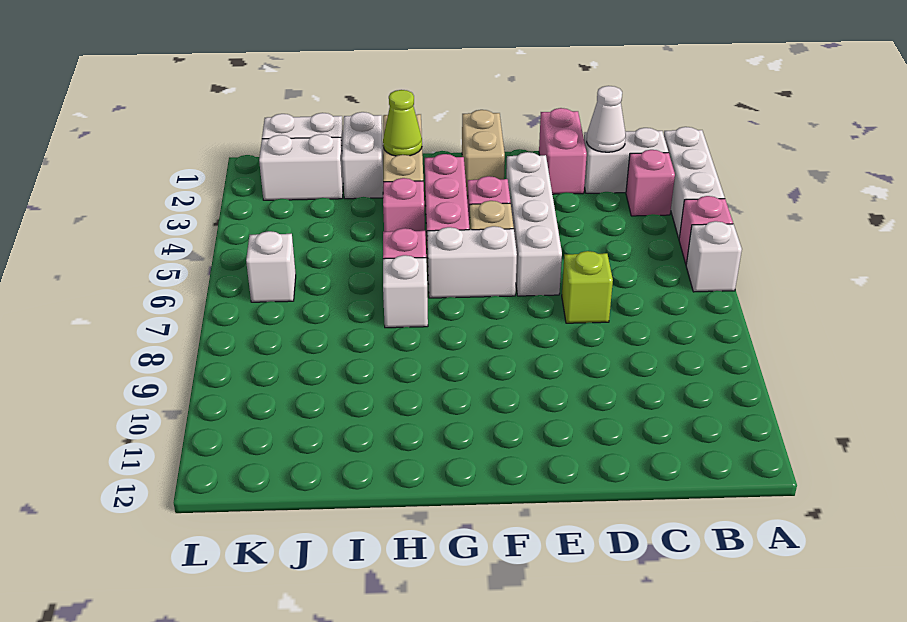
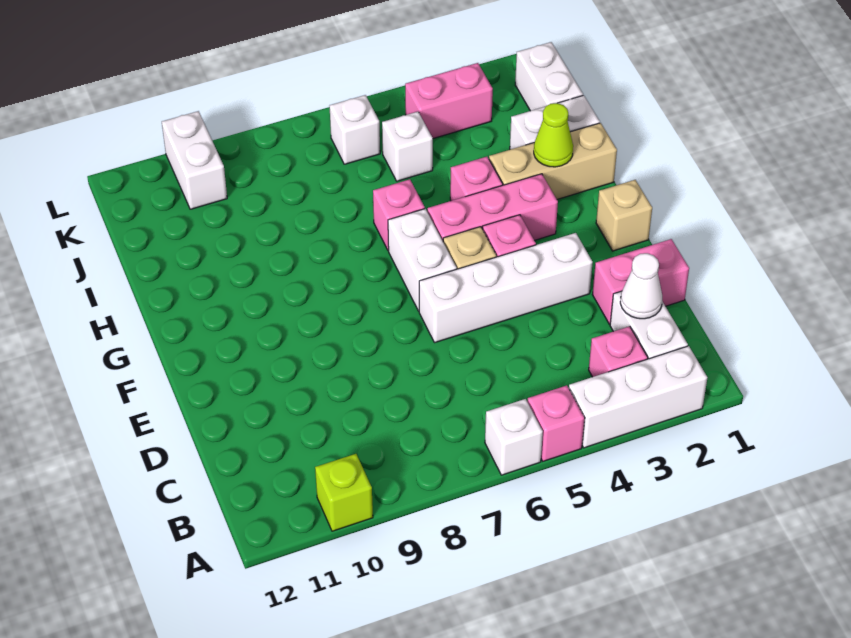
lime 1x1 brick [562,251,613,323] -> lime 1x1 brick moved to [315,454,373,531]
tan 1x2 brick [462,110,505,196] -> tan 1x1 brick [596,180,652,251]
white 1x1 brick [383,255,428,328] -> white 1x1 brick moved to [382,112,433,181]
white 1x2 brick [259,134,343,200] -> white 1x2 brick moved to [162,111,227,209]
none -> pink 1x2 brick [405,63,493,138]

